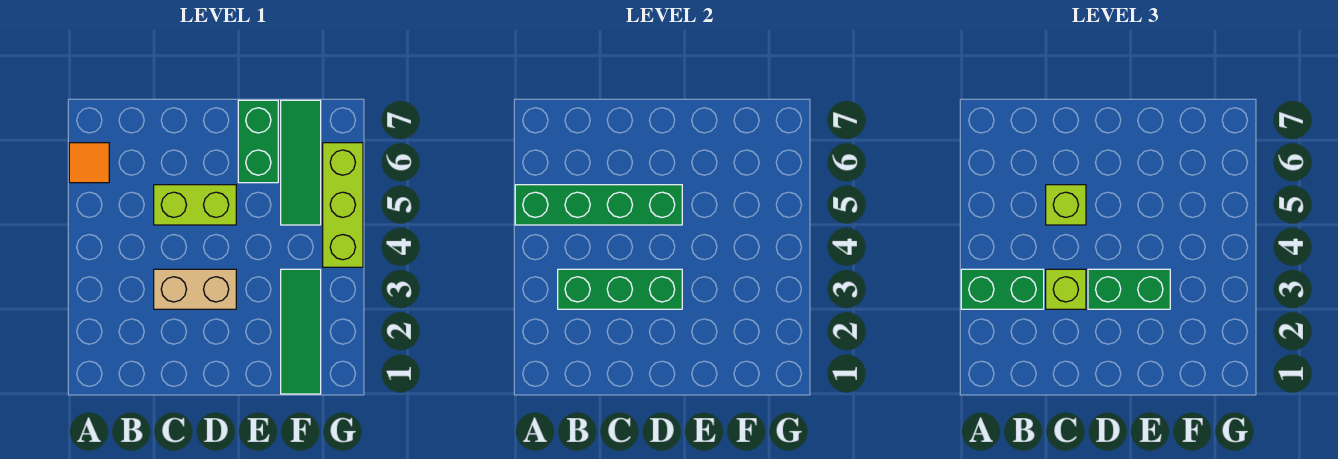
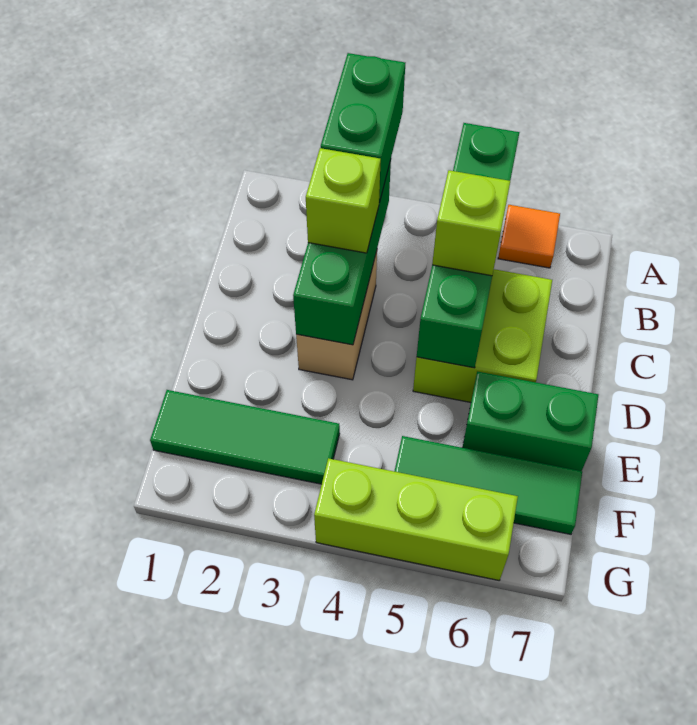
lime 1x2 brick [154,185,236,225] -> lime 2x2 brick [413,269,552,402]
green 1x2 brick [1088,269,1170,309] -> none

